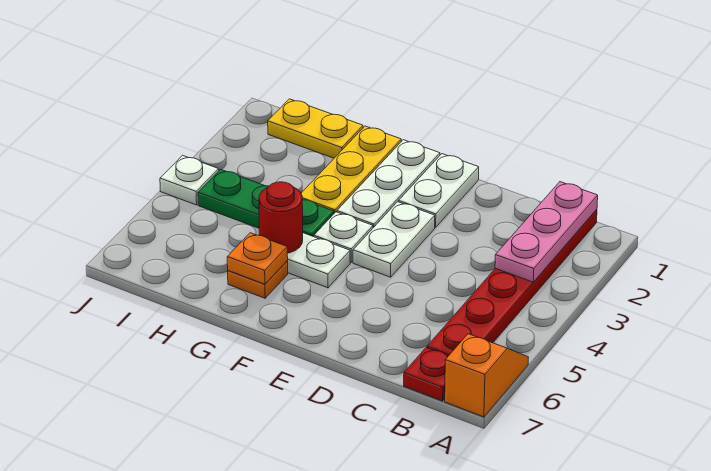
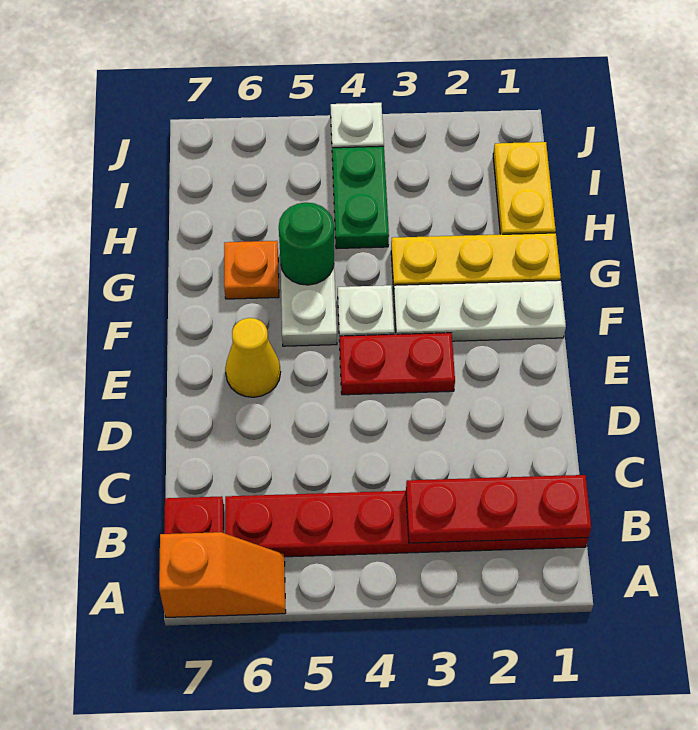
pink 1x3 plate [495,182,598,282] -> red 1x3 plate [406,475,591,543]
white 1x2 plate [399,154,479,227] -> none
white 1x2 plate [353,202,435,277] -> red 1x2 plate [340,333,455,395]
none -> yellow 1x1 cone [225,318,281,397]
green 1x3 plate [198,169,334,237] -> green 1x2 plate [332,146,389,249]
red 1x1 round brick [259,182,303,253] -> green 1x1 round brick [279,202,334,285]
orange 1x1 plate [227,233,288,284] -> none

